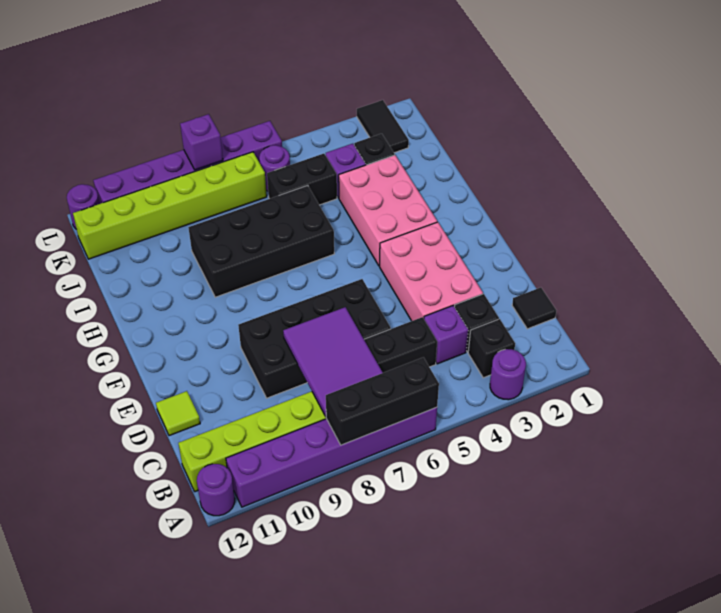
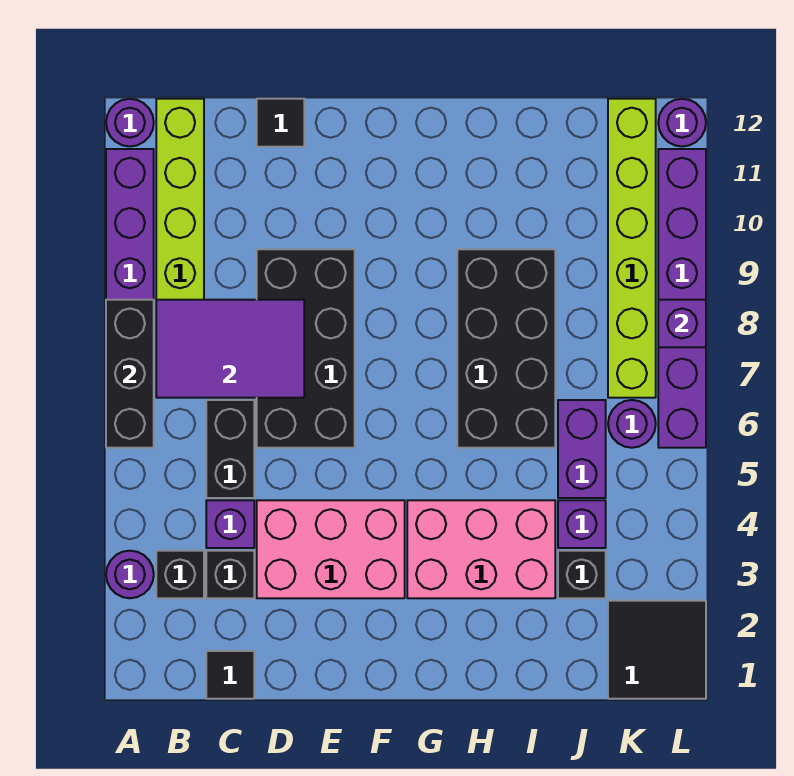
lime 1x1 tile [156,391,200,436] -> black 1x1 tile [257,99,304,147]
black 1x2 brick [267,154,337,205] -> purple 1x2 brick [558,400,606,498]
black 1x2 tile [357,100,409,153] -> black 2x2 tile [608,601,706,699]

